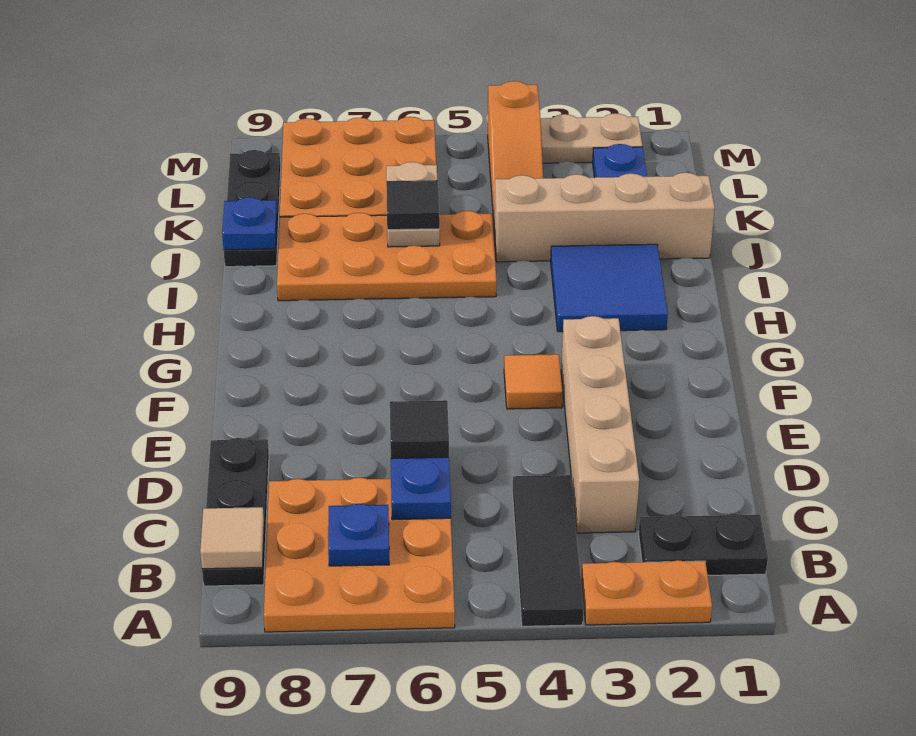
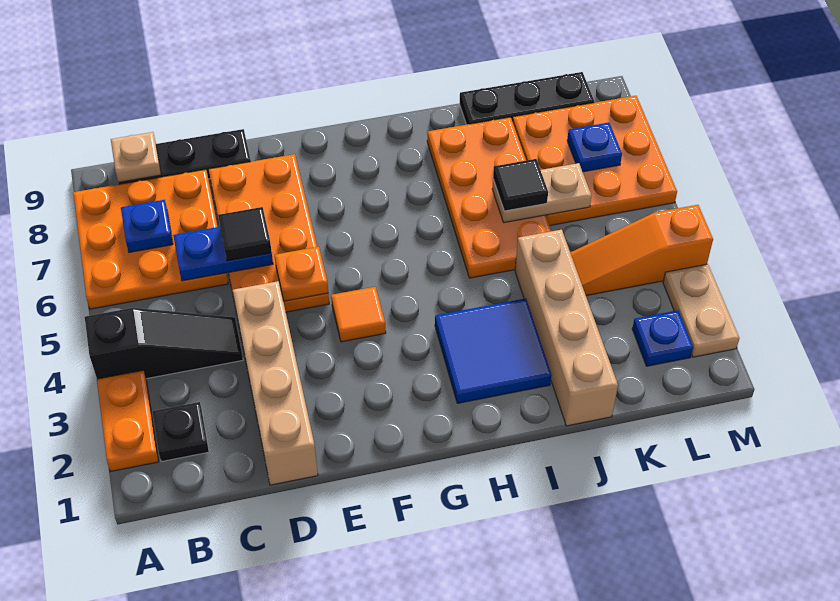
black 1x3 tile [512,475,584,626] -> black 1x3 slope [85,308,243,379]
black 1x2 plate [639,514,768,575] -> black 1x1 plate [152,402,209,462]
tan 1x1 tile [200,507,264,569] -> tan 1x1 plate [111,132,161,183]
tan 1x4 brick [561,316,639,533] -> tan 1x4 brick turned to [233,281,318,485]
none -> orange 2x4 plate [209,154,329,312]
none -> orange 1x1 plate [275,247,328,301]
blue 1x1 plate [222,197,277,250] -> blue 1x1 plate moved to [567,123,622,172]

